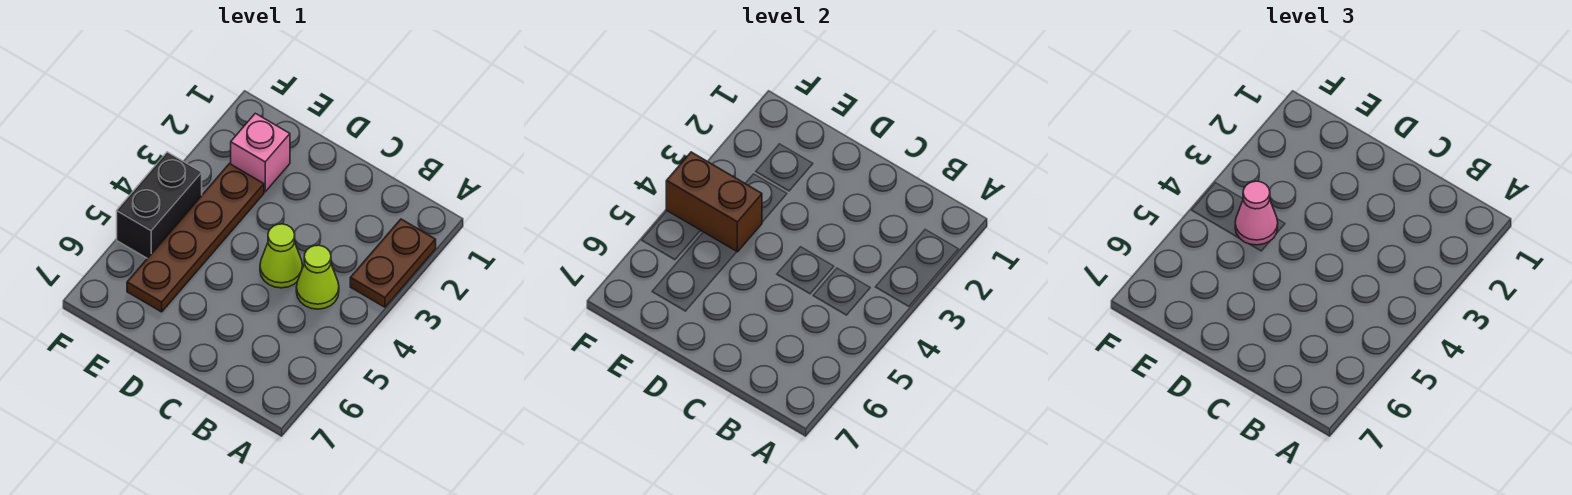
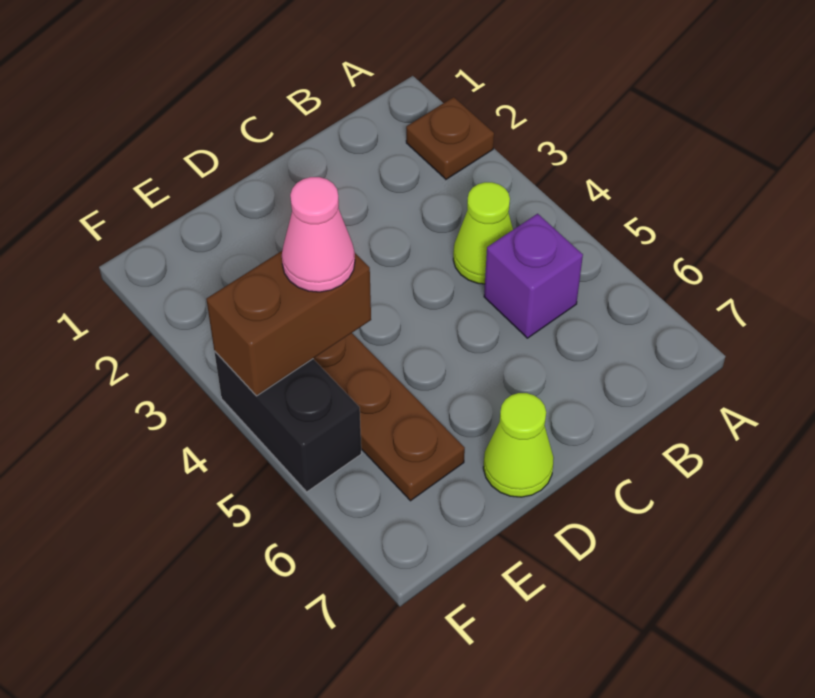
brown 1x2 plate [350,219,436,307] -> brown 1x1 plate [406,97,494,179]
none -> purple 1x1 brick [484,214,583,338]
lime 1x1 cone [260,224,303,288] -> lime 1x1 cone moved to [483,393,554,497]
pink 1x1 brick [231,113,290,192] -> none

